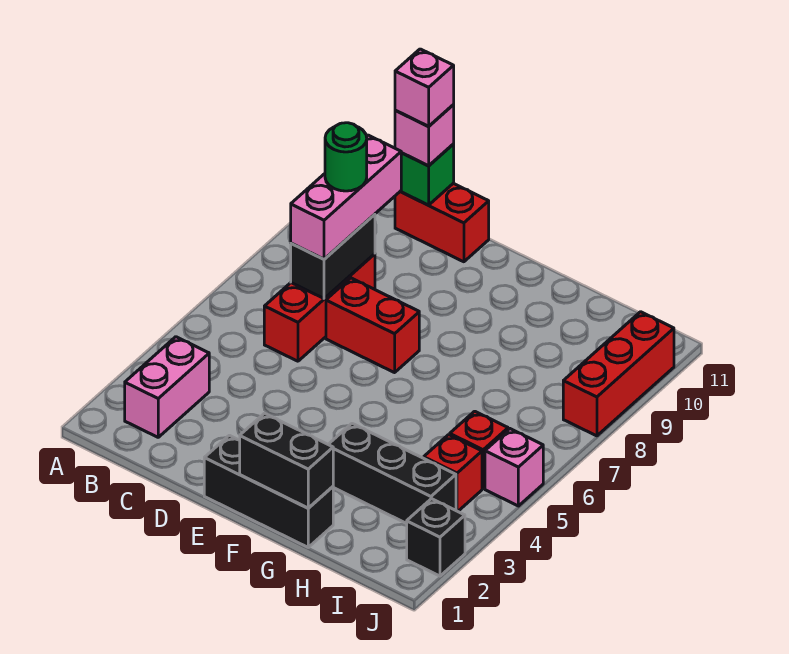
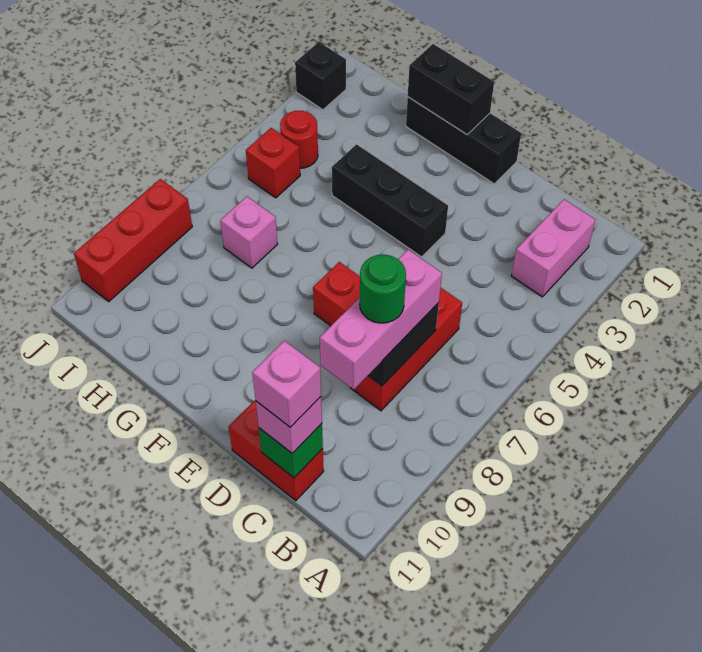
black 1x3 brick [328,424,456,524] -> black 1x3 brick moved to [332,144,448,257]
red 1x1 brick [424,435,482,511] -> red 1x1 round brick [280,111,318,168]
pink 1x1 brick [485,429,543,506] -> pink 1x1 brick moved to [220,196,278,268]

